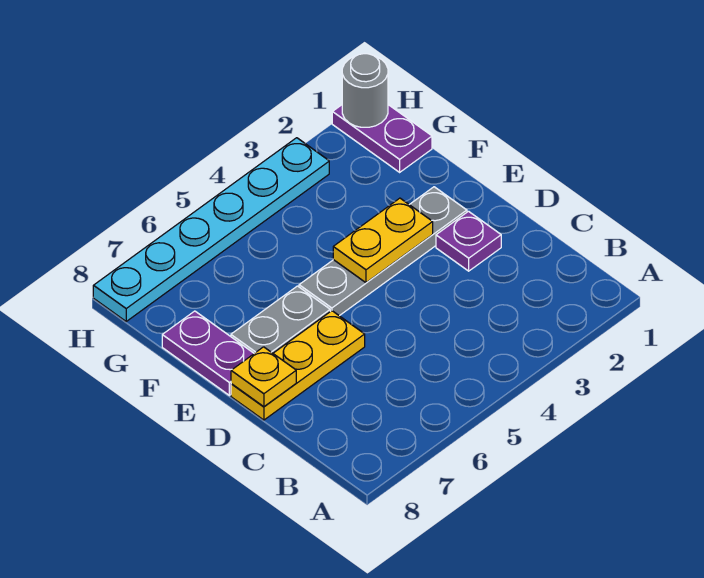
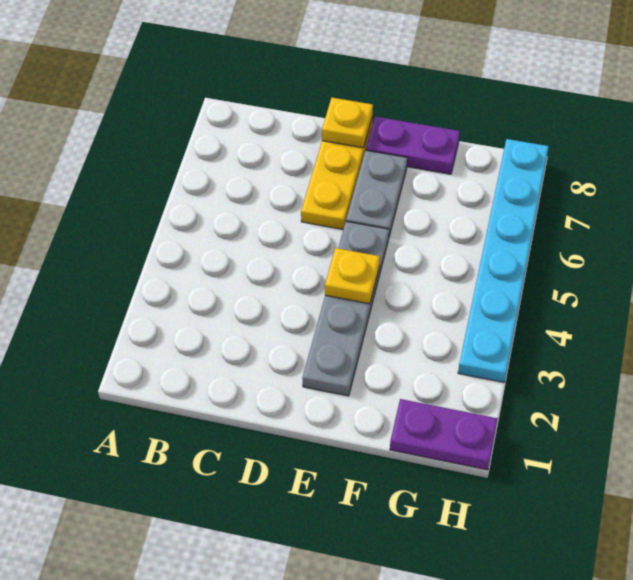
purple 1x1 plate [436,211,501,271] -> none
yellow 1x2 plate [333,198,433,283] -> yellow 1x1 plate [325,248,380,304]
grey 1x1 round brick [342,54,388,127] -> none

